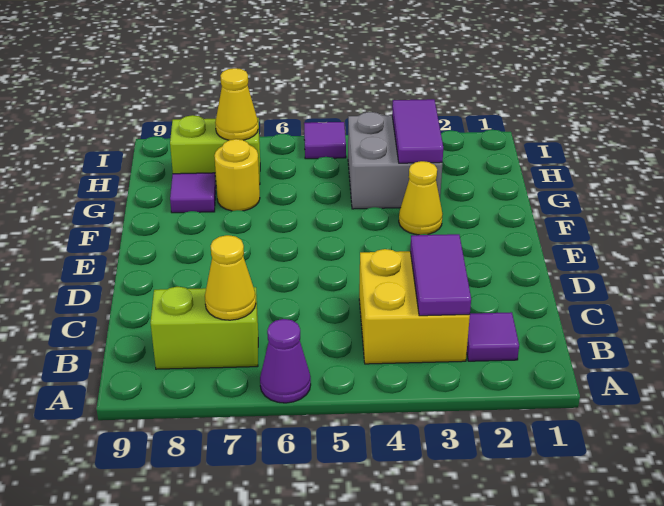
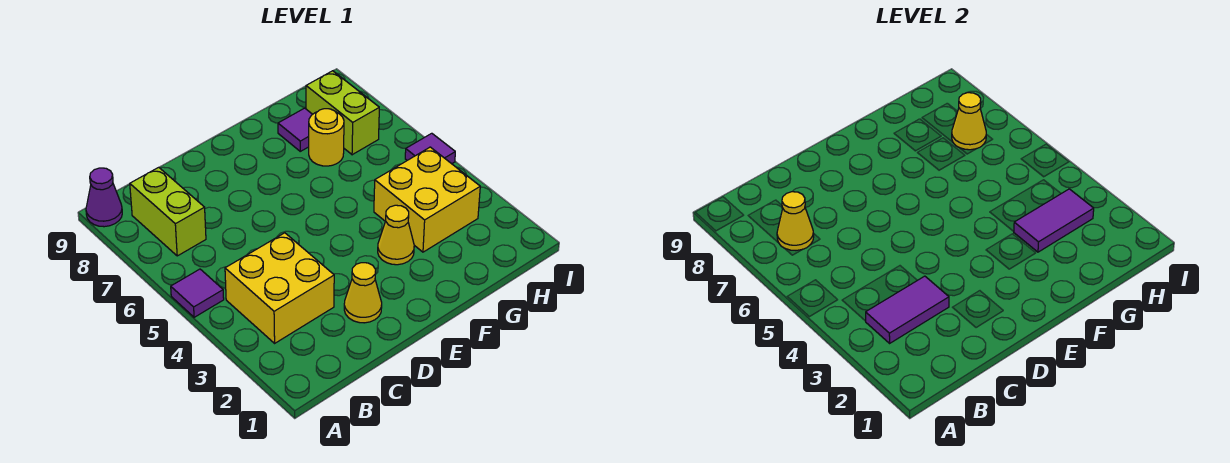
purple 1x1 cone [260,319,311,403] -> purple 1x1 cone moved to [86,168,122,227]
purple 1x1 tile [467,312,519,361] -> purple 1x1 tile moved to [171,269,224,317]
none -> yellow 1x1 cone [344,263,382,323]
grey 2x2 brick [348,112,442,209] -> yellow 2x2 brick [374,147,480,252]

